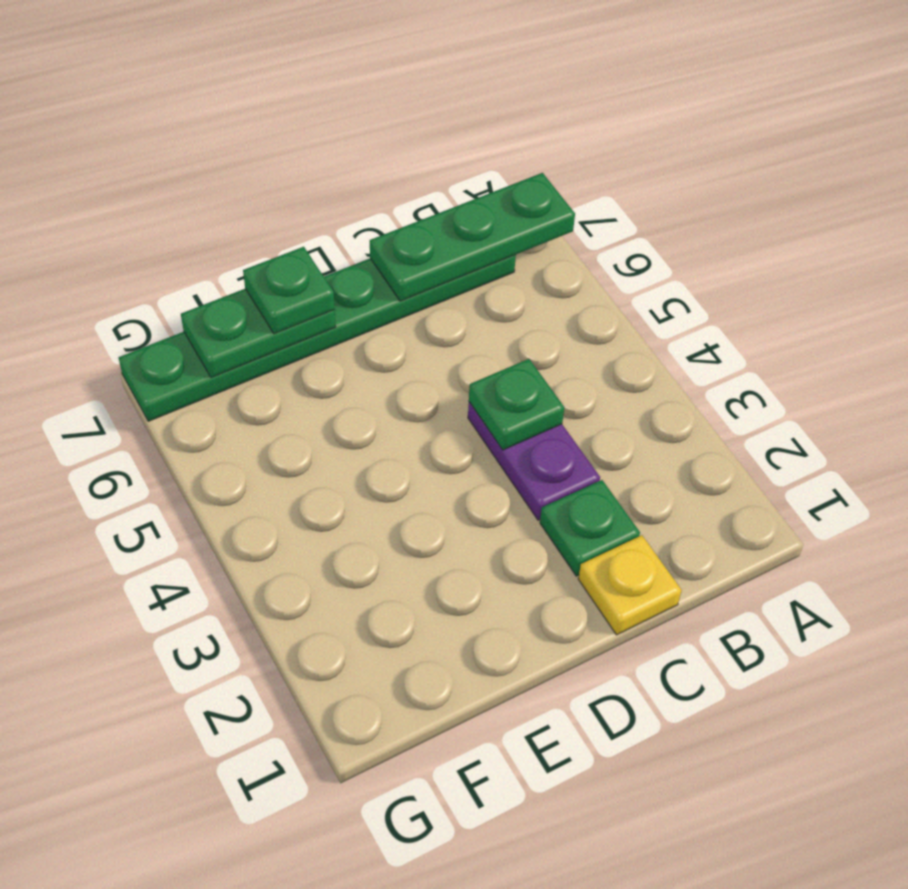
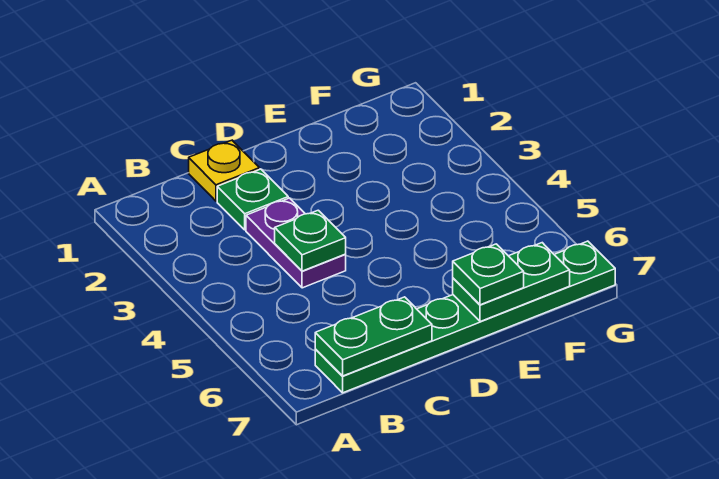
green 1x3 plate [370,173,575,301] -> green 1x2 plate [315,297,432,376]

